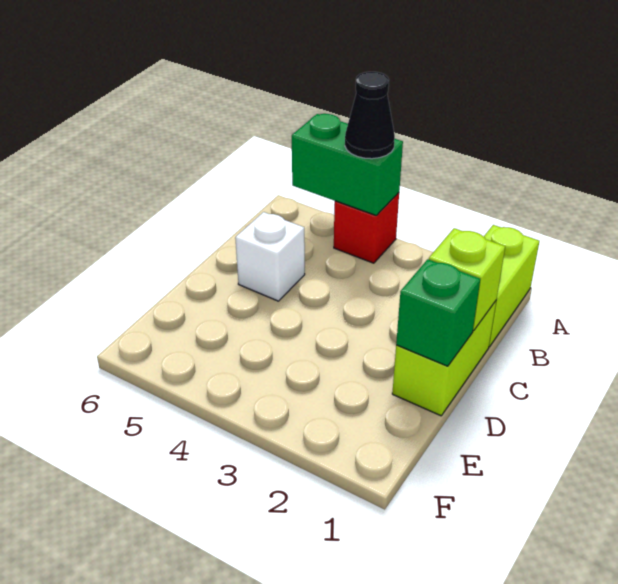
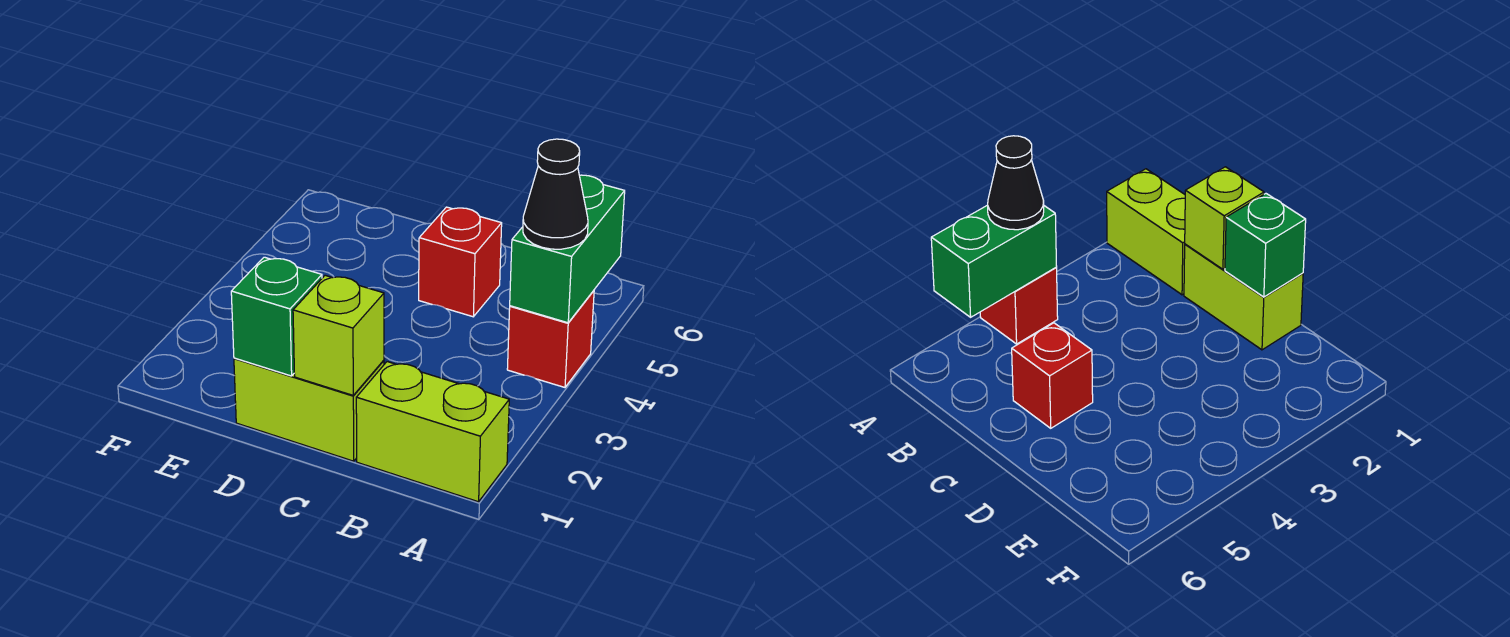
white 1x1 brick [235,212,305,301] -> red 1x1 brick [419,207,502,317]

